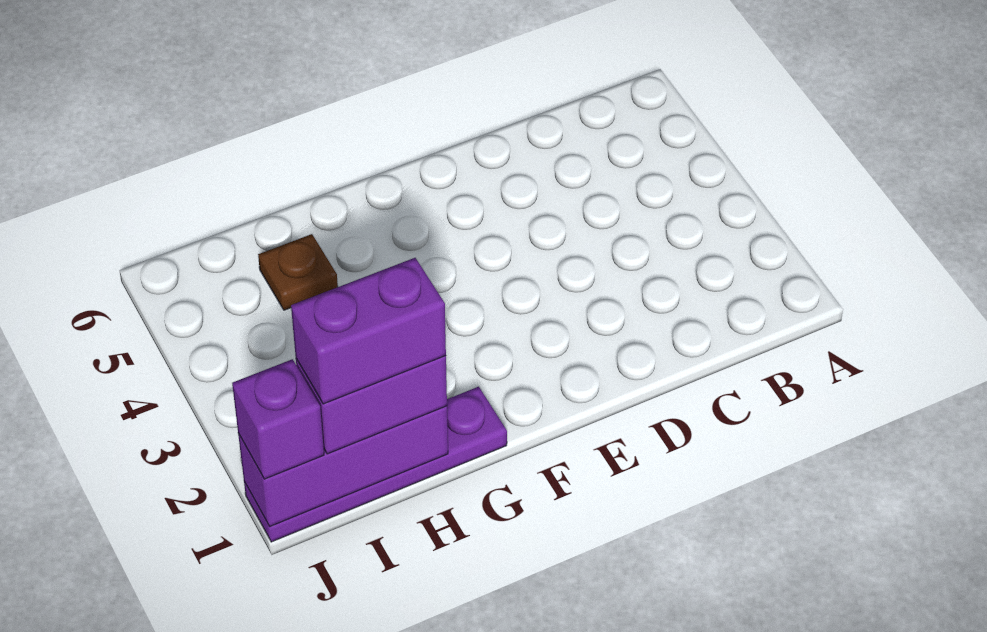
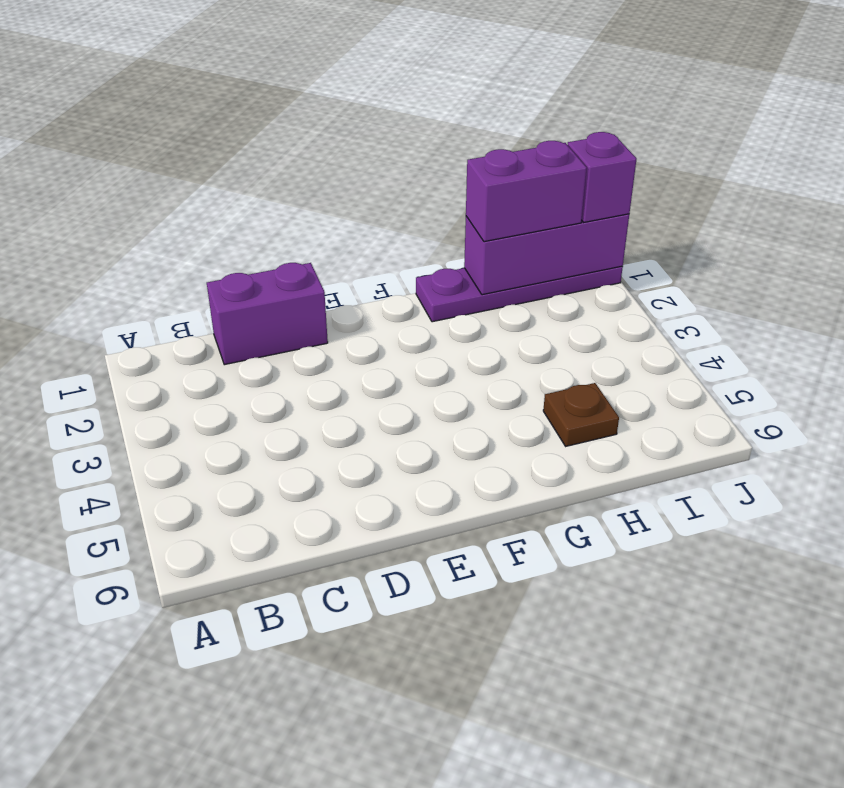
purple 1x2 brick [291,258,446,404] -> purple 1x2 brick moved to [207,263,328,365]

